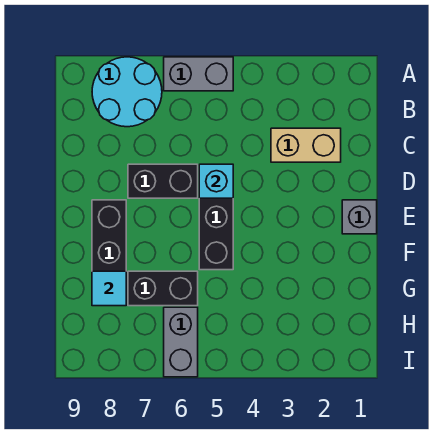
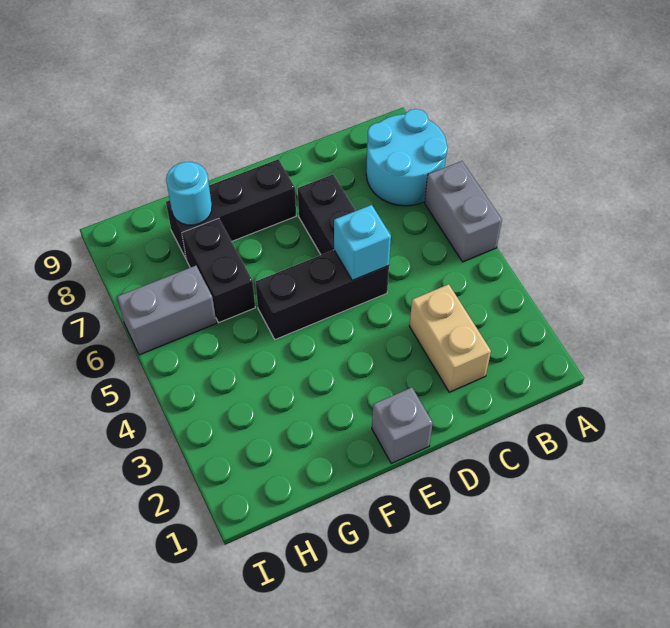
cyan 1x1 tile [92,271,126,306] -> cyan 1x1 round brick [166,162,212,225]

